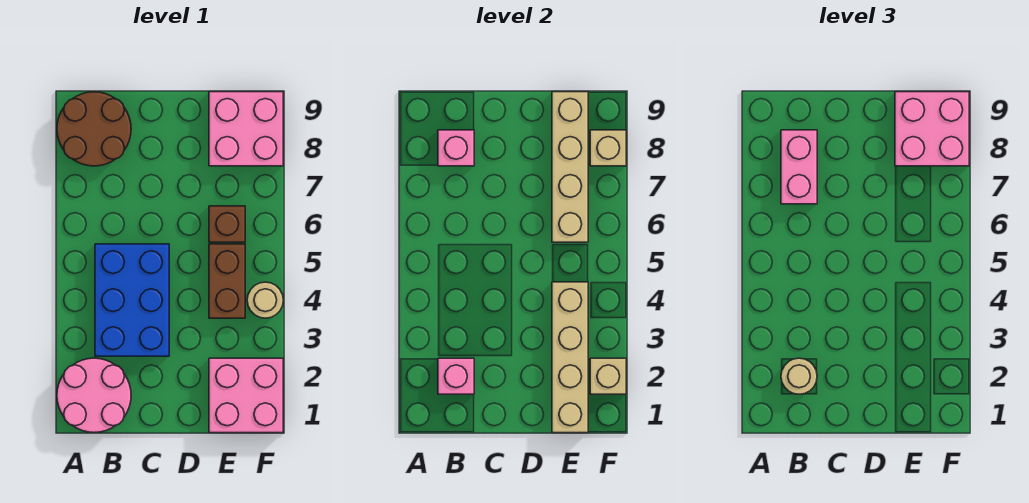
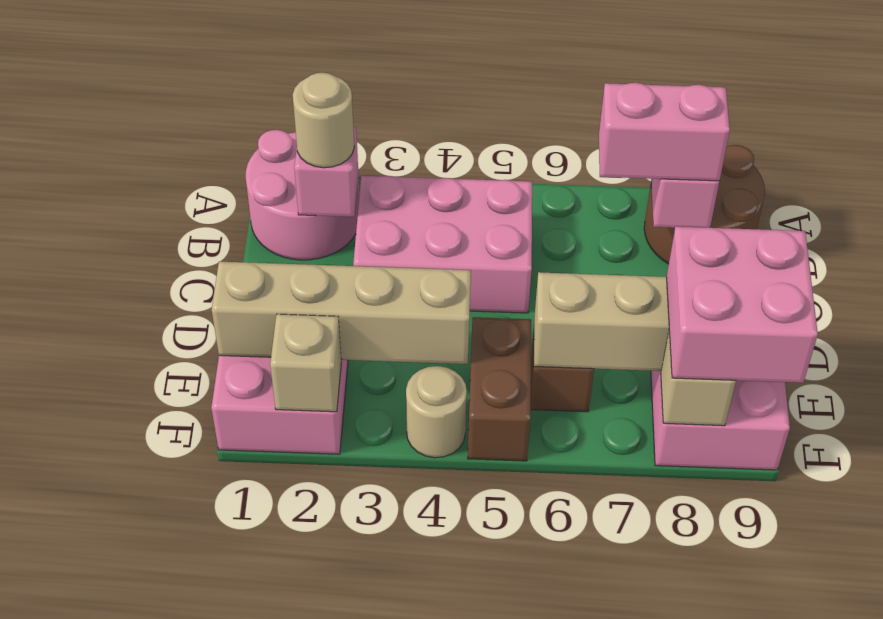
blue 2x3 brick [95,244,169,356] -> pink 2x3 brick [353,176,532,313]
brown 1x2 brick [209,244,245,318] -> brown 1x2 brick turned to [468,317,531,461]

